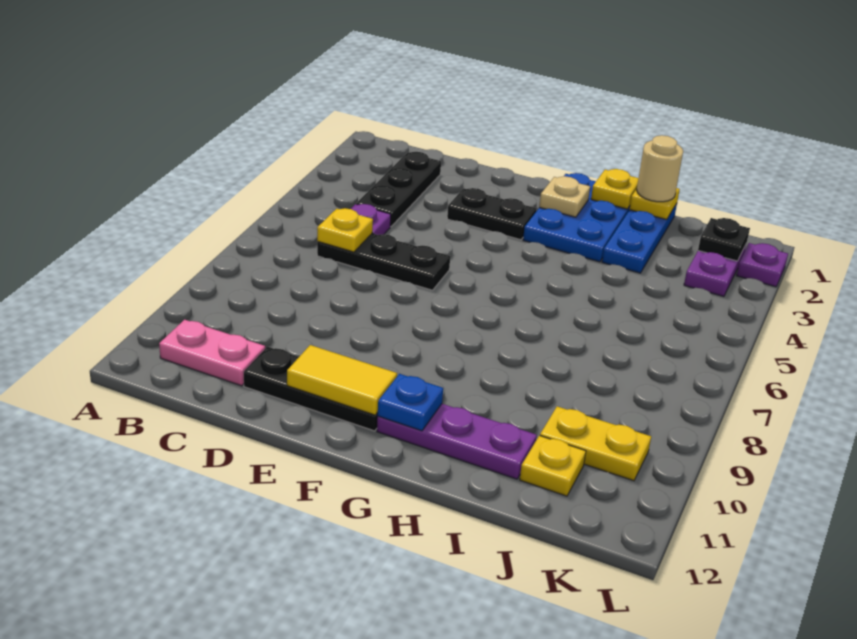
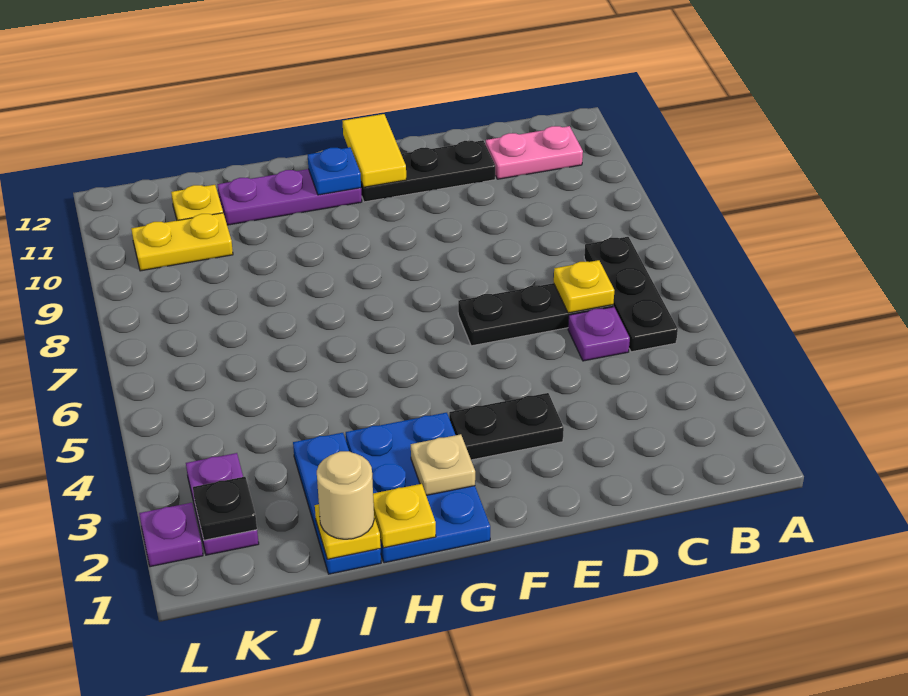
black 1x3 plate [356,152,441,227] -> black 1x3 plate moved to [584,237,678,352]
yellow 1x2 tile [287,345,397,415] -> yellow 1x2 tile turned to [343,114,406,187]

